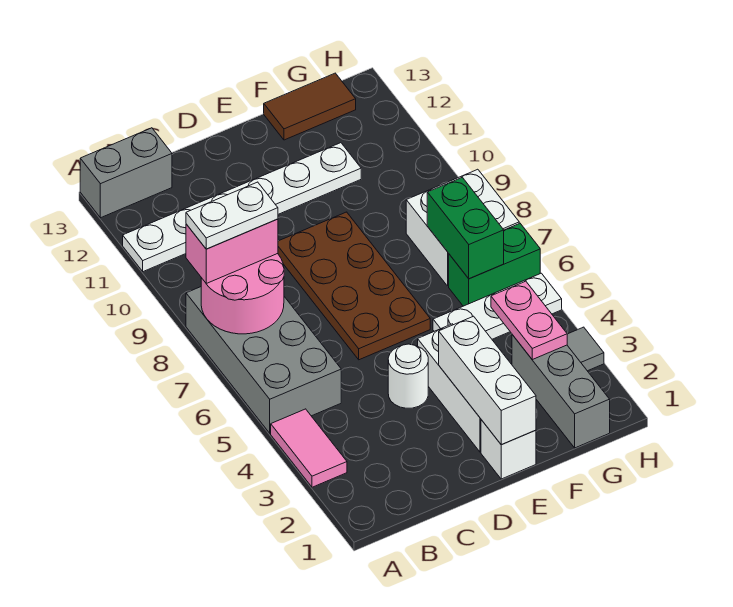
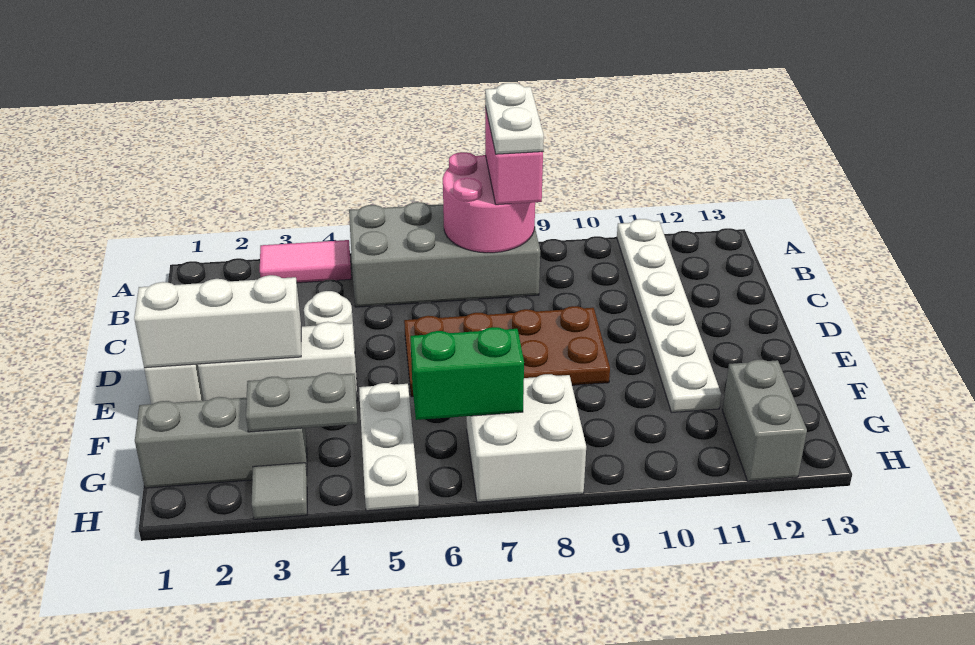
grey 1x2 brick [80,128,172,218] -> grey 1x2 brick moved to [722,359,807,481]
brown 1x2 tile [264,73,356,140] -> none
pink 1x2 plate [491,281,567,360] -> grey 1x2 plate [246,373,358,432]
green 1x2 brick [449,223,540,306] -> none

